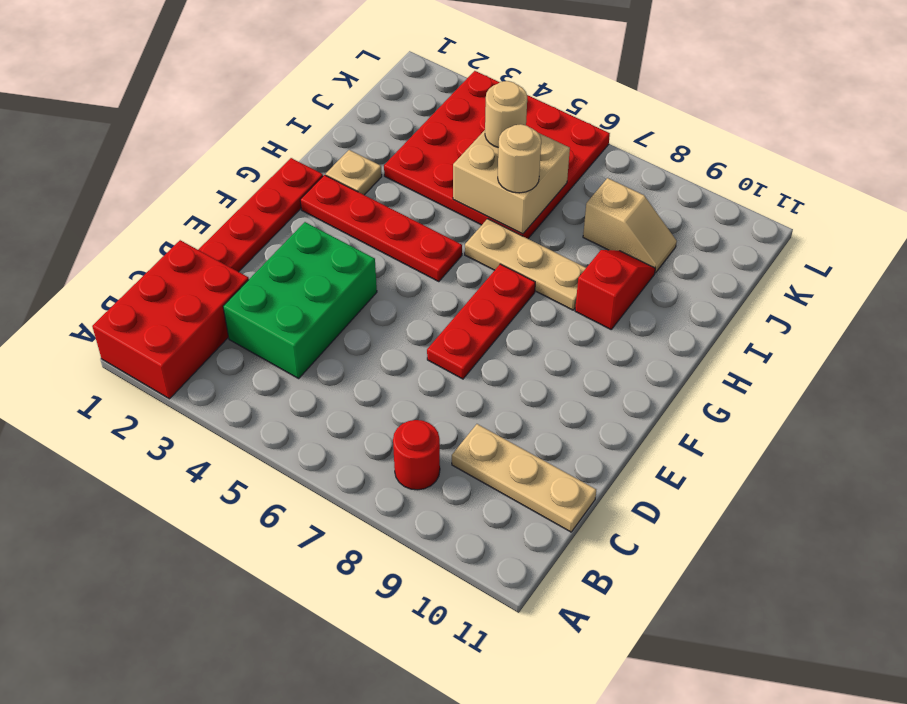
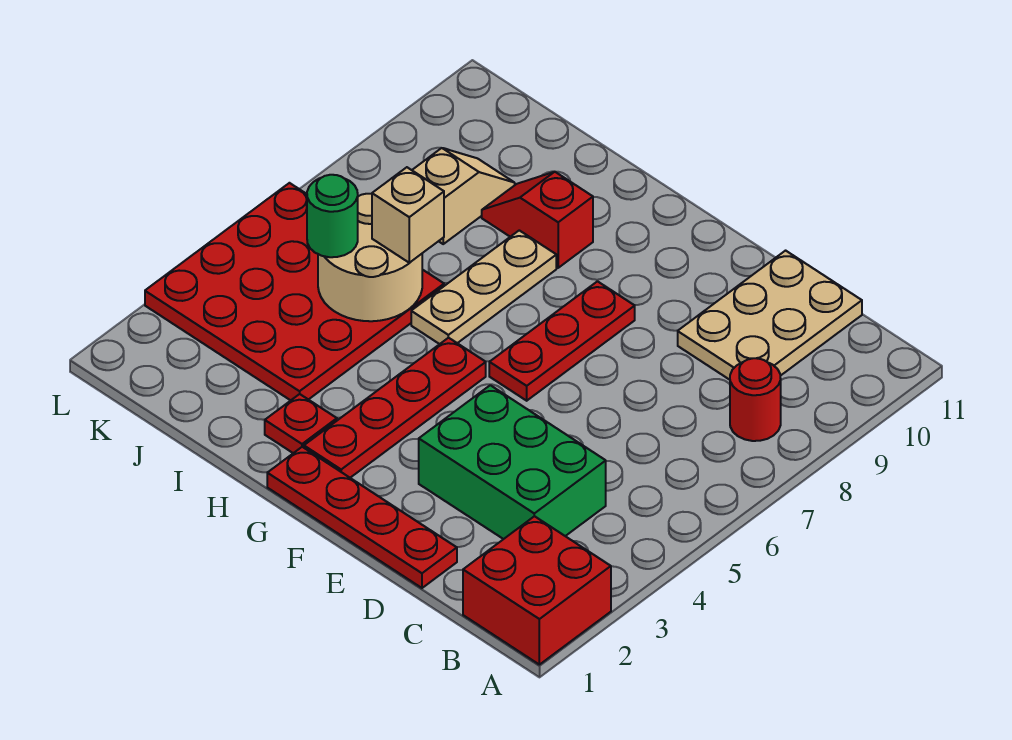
red 2x3 brick [92,240,249,399] -> red 2x2 brick [463,516,611,665]
tan 1x3 plate [452,424,596,532] -> tan 2x3 plate [678,251,862,380]
red 1x3 plate [427,264,535,379] -> red 1x3 plate turned to [489,281,635,401]
tan 1x1 plate [326,150,382,195] -> red 1x1 plate [265,394,337,453]
tan 2x2 brick [453,130,570,234] -> tan 2x2 round brick [318,194,422,321]
tan 1x1 round brick [498,124,541,193] -> tan 1x1 brick [372,167,444,263]
tan 1x1 round brick [485,81,527,147] -> green 1x1 round brick [307,175,358,257]

